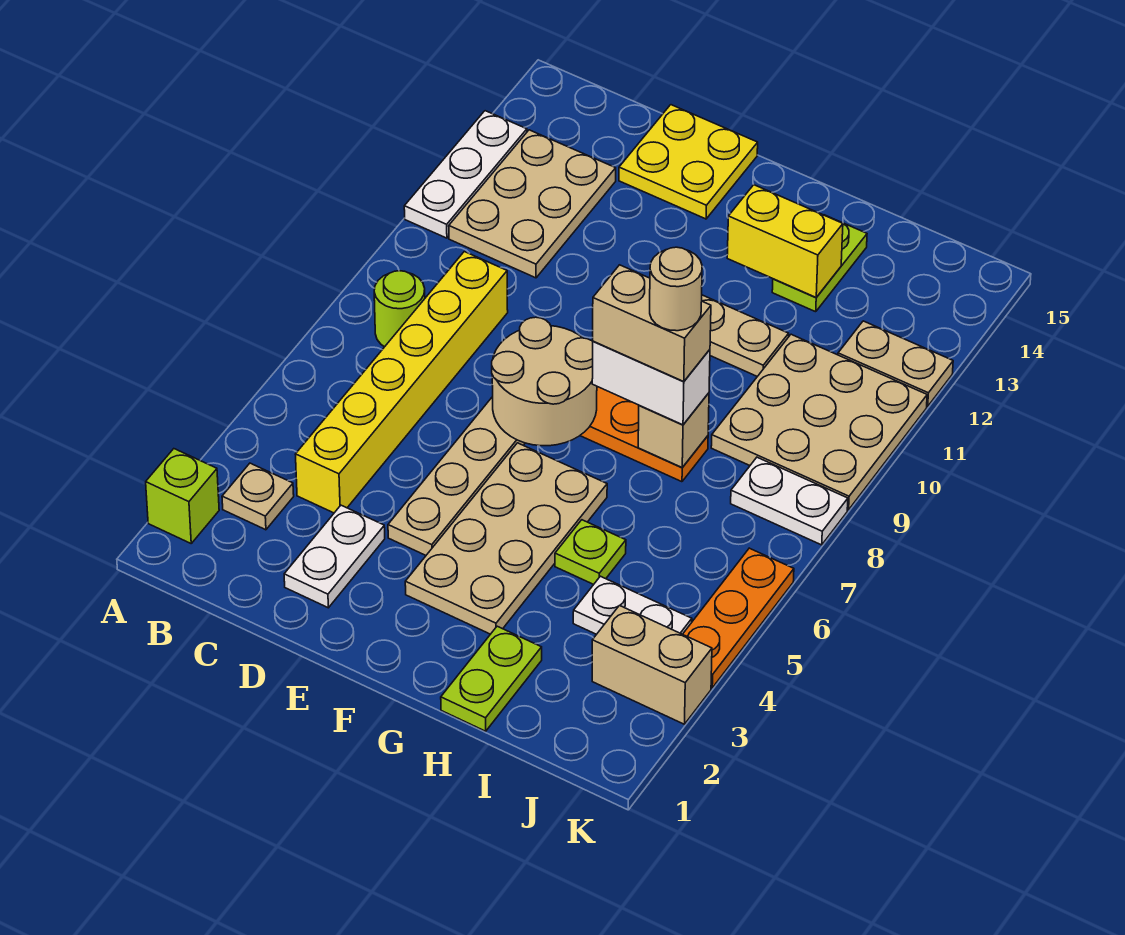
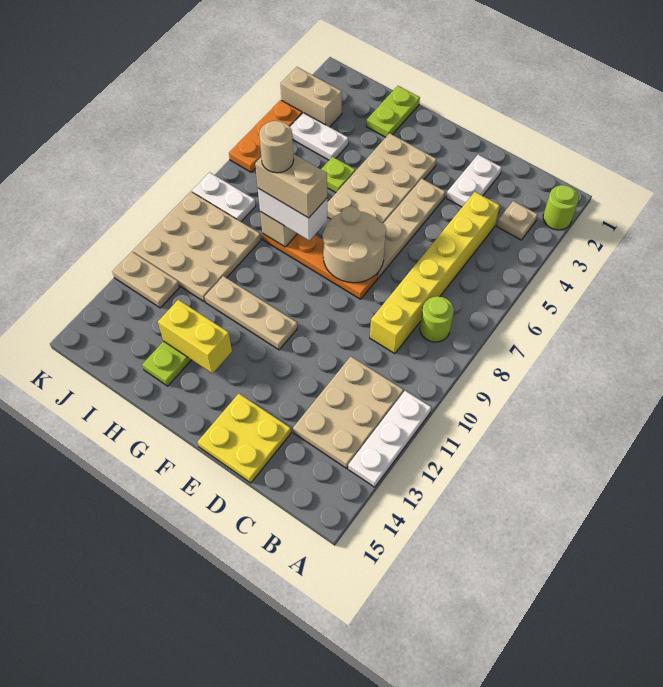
lime 1x1 brick [146,449,219,543] -> lime 1x1 round brick [543,185,579,230]

